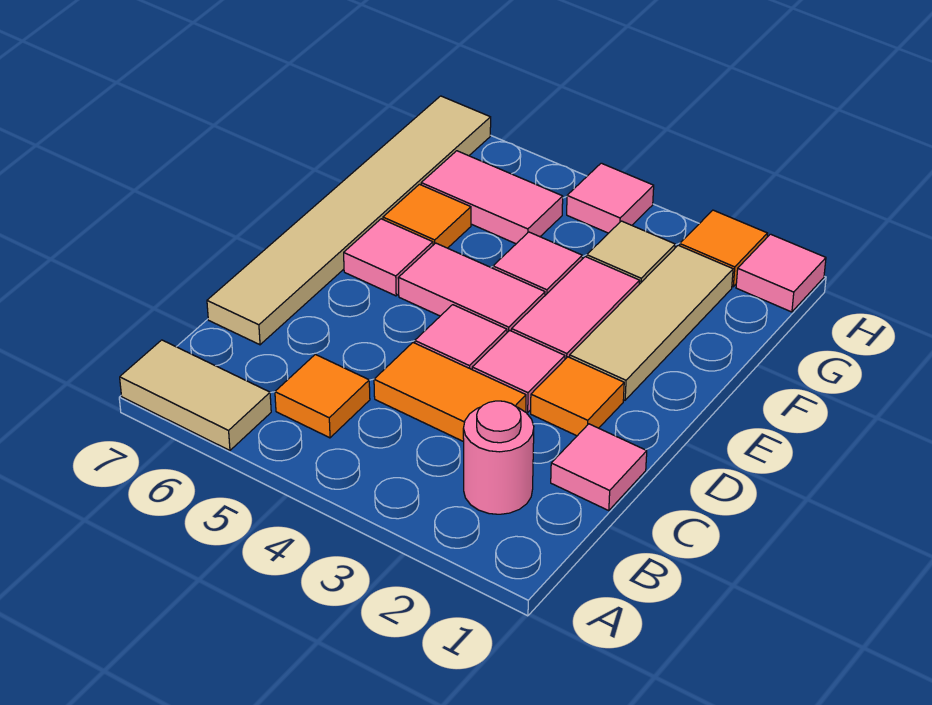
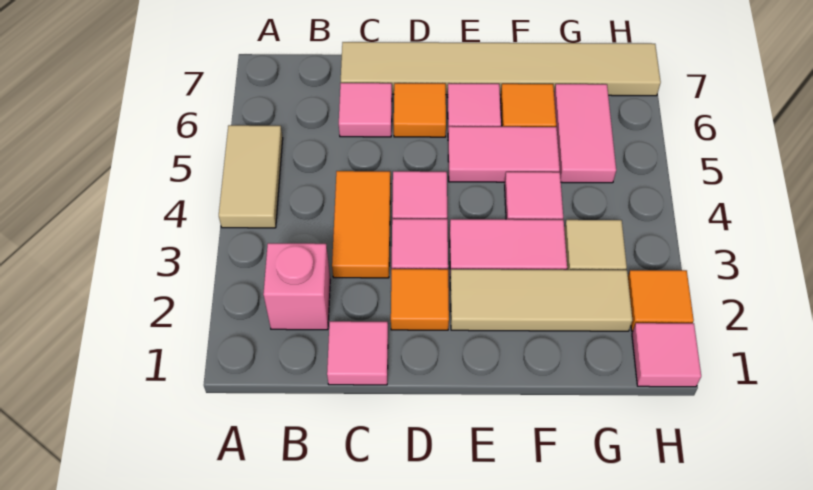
tan 1x2 tile [120,340,271,450] -> tan 1x2 tile moved to [219,125,283,228]
pink 1x1 round brick [463,401,534,514] -> pink 1x1 brick [263,243,330,330]
orange 1x1 tile [275,354,370,438] -> orange 1x1 tile moved to [394,83,446,137]
pink 1x2 tile [398,243,545,332] -> pink 1x2 tile turned to [448,126,560,182]
pink 1x1 tile [567,163,654,233] -> pink 1x1 tile moved to [339,83,392,137]

